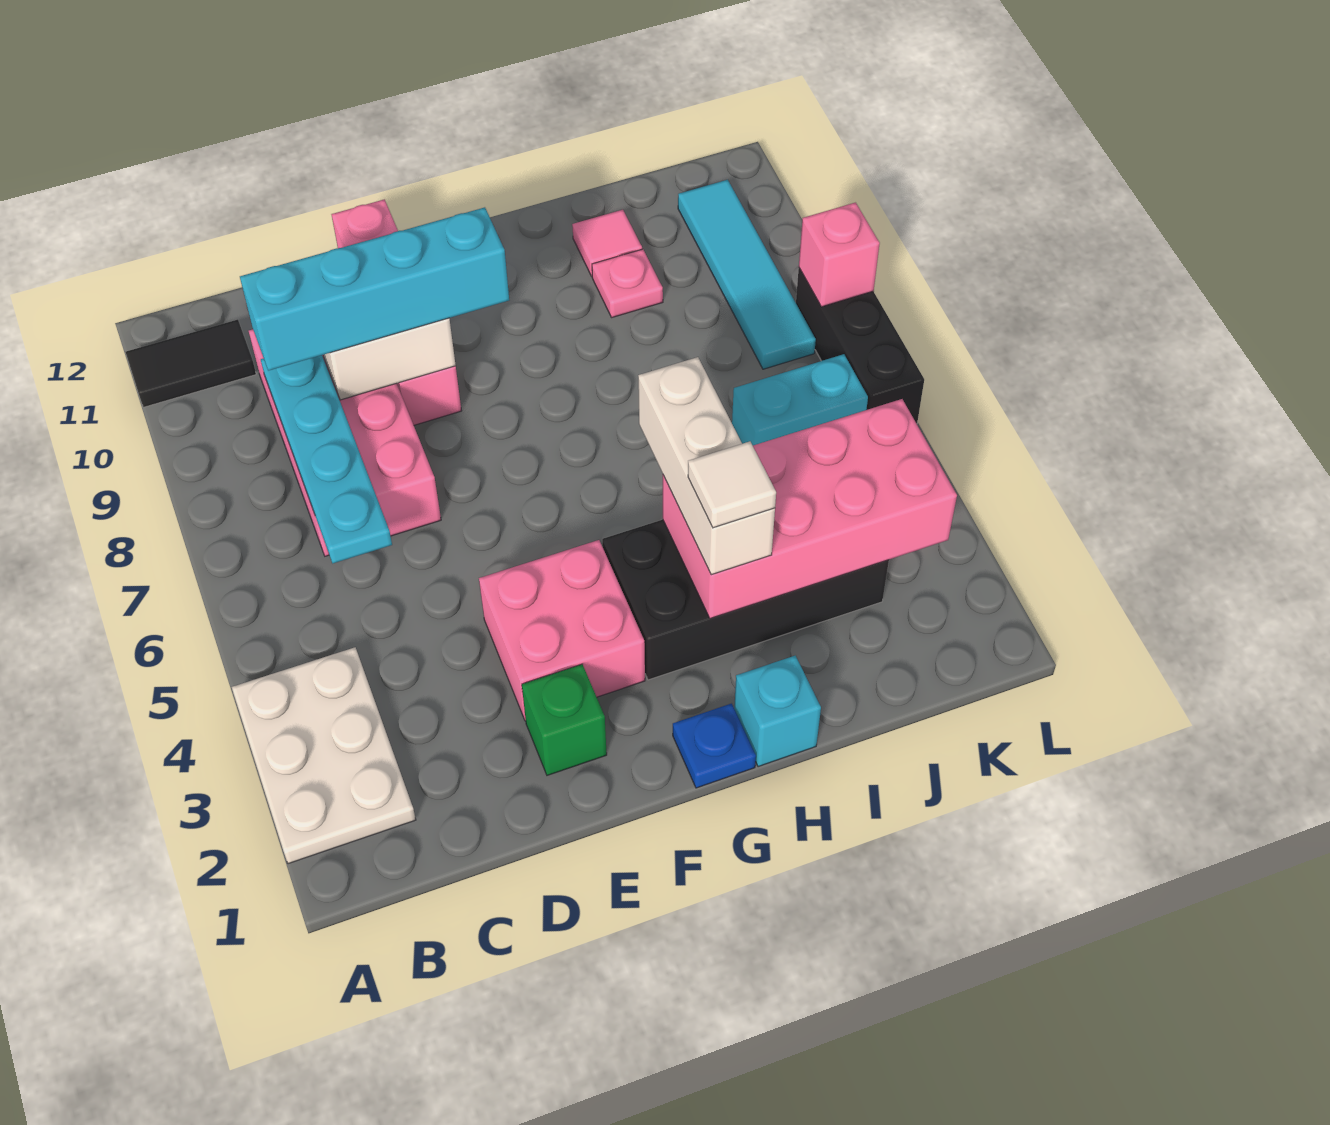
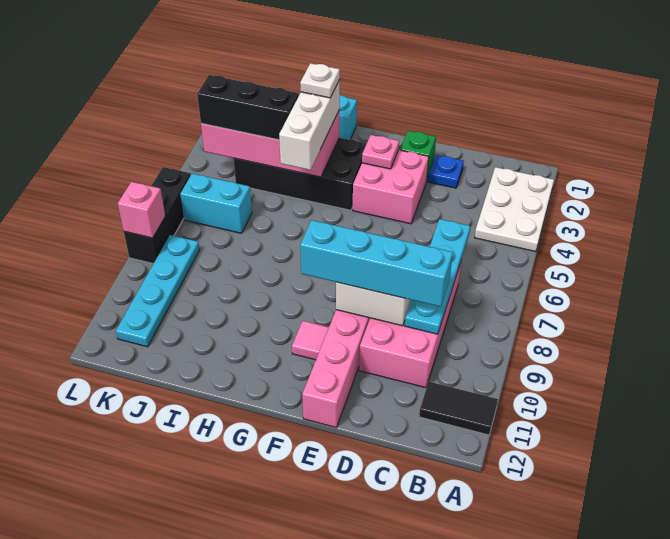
blue 1x1 plate [673,704,756,788] -> blue 1x1 plate moved to [428,155,464,188]
white 1x1 tile [688,441,776,528] -> white 1x1 plate [300,63,340,98]
none -> black 1x3 brick [197,75,299,140]
pink 1x1 plate [592,249,663,318] -> pink 1x1 plate moved to [362,135,399,169]
pink 1x1 tile [572,210,642,276] -> pink 1x1 tile moved to [292,321,329,360]
cyan 1x4 tile [678,180,816,369] -> cyan 1x4 plate [116,235,200,347]

